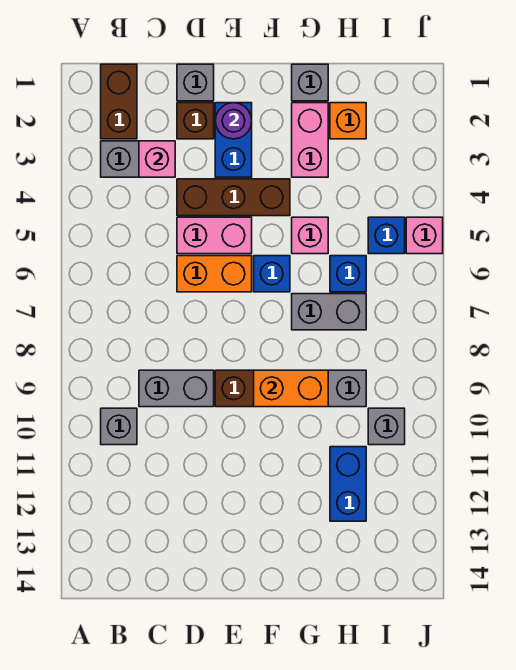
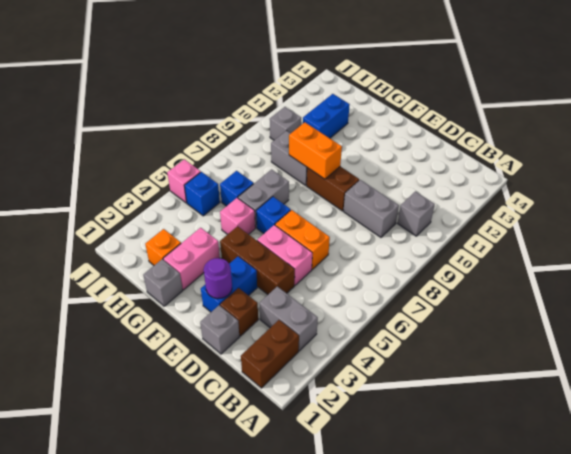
pink 1x1 brick [139,141,175,177] -> none
grey 1x2 brick [292,294,366,330] -> grey 1x2 brick turned to [238,170,289,228]

